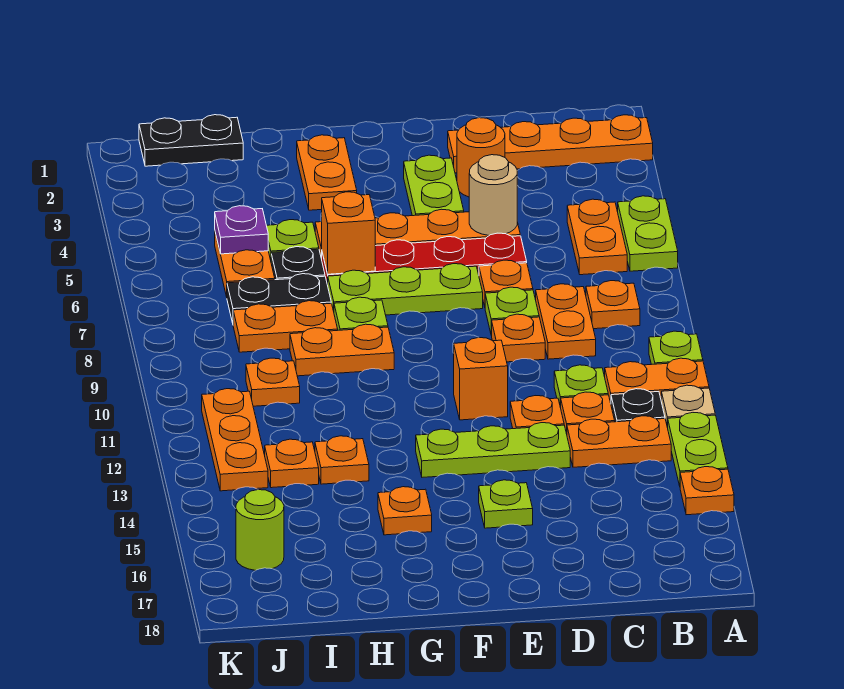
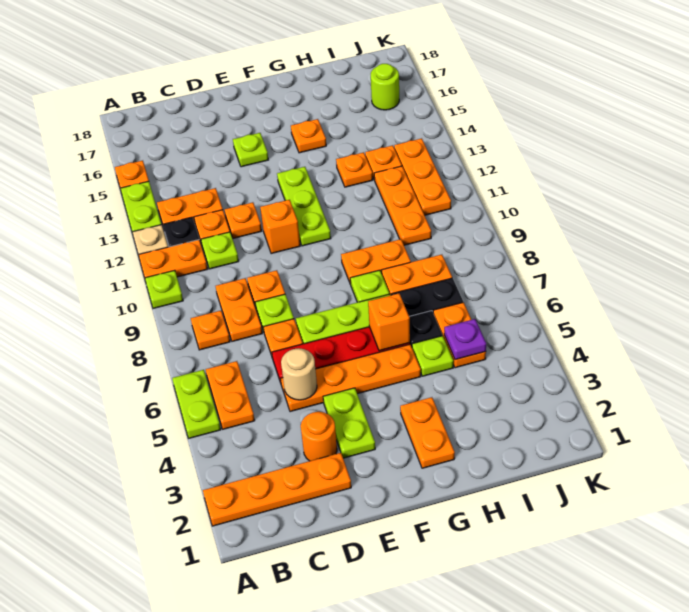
lime 1x3 plate [416,423,570,477] -> lime 1x3 plate turned to [277,167,331,246]
black 1x2 plate [139,115,243,166] -> none
orange 1x1 plate [246,358,300,406] -> orange 1x3 plate [374,166,431,245]

